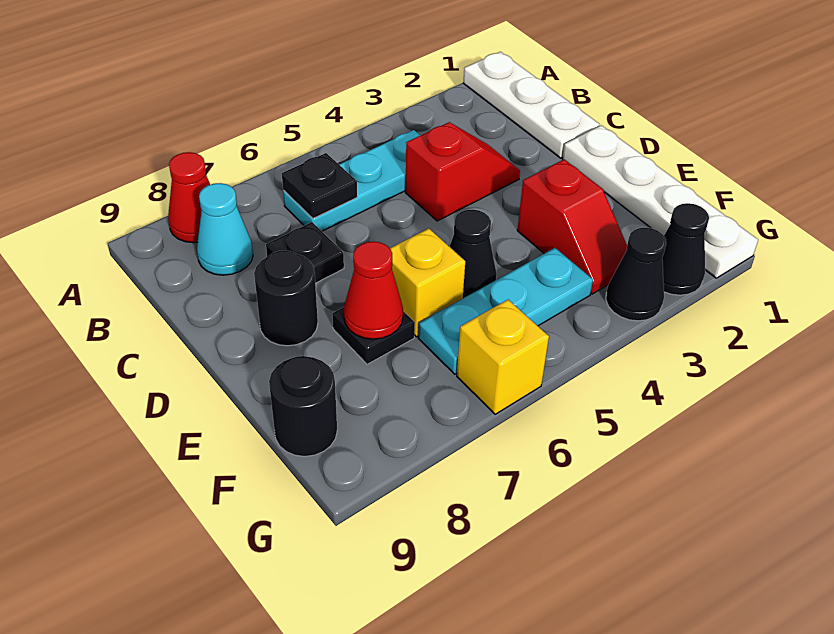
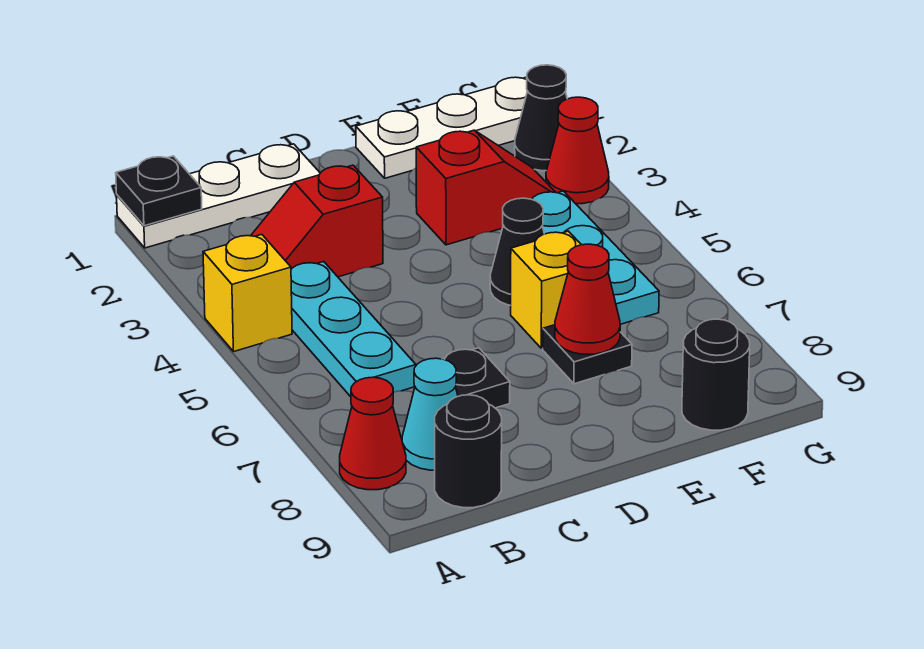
black 1x1 plate [282,153,357,218] -> black 1x1 plate moved to [116,156,202,226]
red 1x2 slope [405,122,520,221] -> red 1x2 slope turned to [251,165,383,277]
white 1x4 plate [562,125,758,278] -> white 1x3 plate [356,77,527,178]
black 1x1 round brick [254,250,318,346] -> black 1x1 round brick moved to [435,395,502,508]
black 1x1 cone [606,228,666,321] -> red 1x1 cone [546,97,609,204]
yellow 1x1 brick [457,300,549,414] -> yellow 1x1 brick moved to [203,234,292,352]

